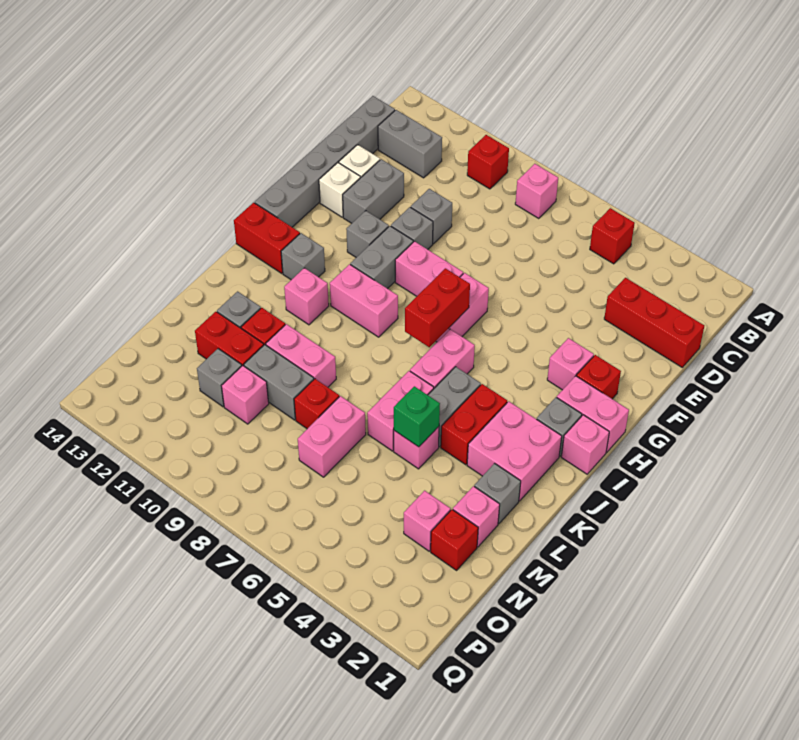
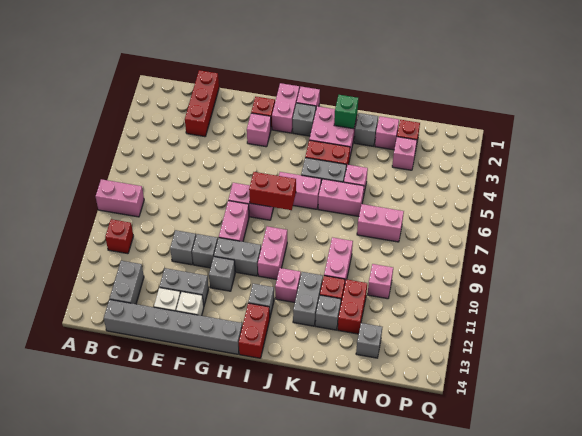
red 1x1 brick [590,208,635,264] -> none
pink 1x1 brick [515,164,558,218] -> pink 1x2 brick [96,179,144,217]
green 1x1 brick [394,386,440,447] -> green 1x1 brick moved to [334,95,358,129]
red 1x1 brick [294,379,339,429] -> none
grey 1x2 brick [244,345,314,420] -> grey 1x2 brick moved to [293,272,323,326]
grey 1x1 brick [197,349,242,407] -> grey 1x1 brick moved to [356,323,382,358]

